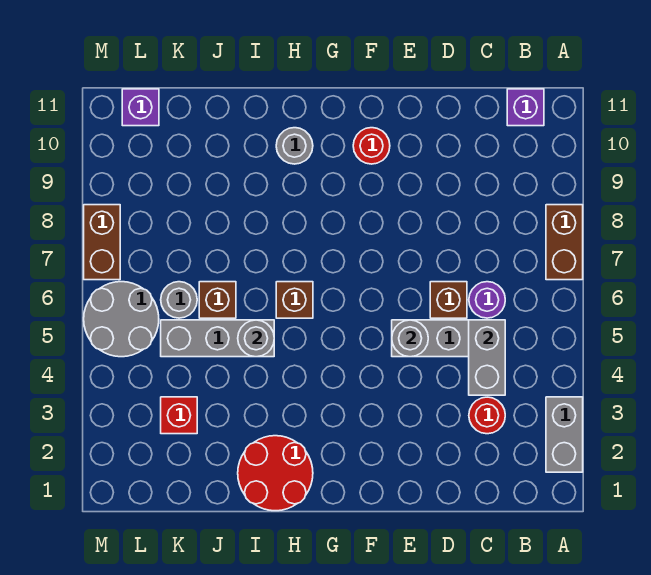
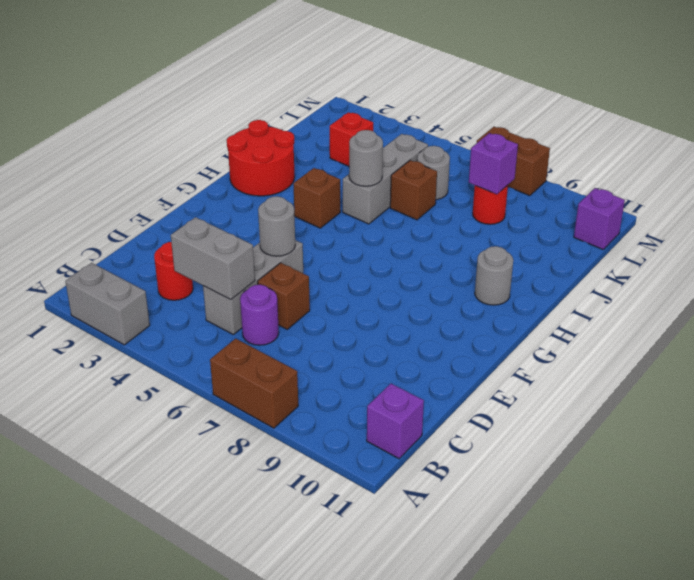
red 1x1 round brick [353,128,390,164] -> red 1x1 round brick moved to [473,185,508,224]
brown 1x1 brick [276,282,313,318] -> brown 1x1 brick moved to [293,168,340,228]
none -> purple 1x1 brick [469,133,518,194]
grey 2x2 round brick [84,282,159,357] -> none

